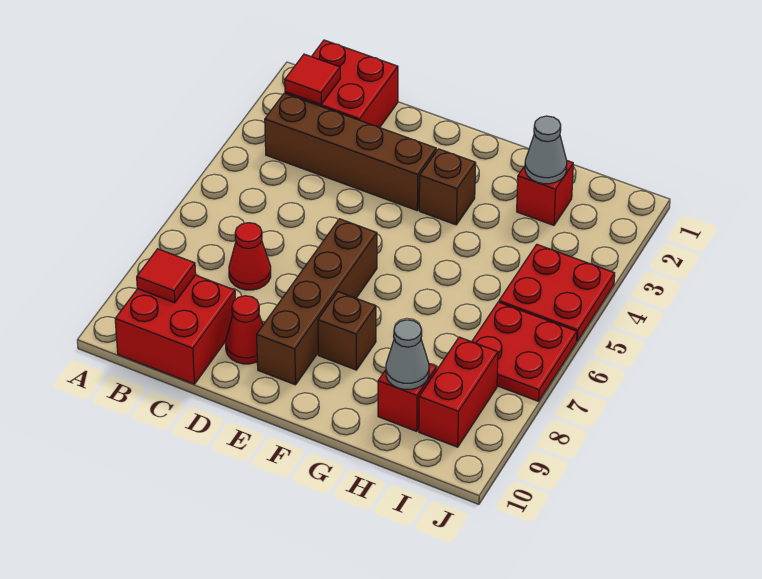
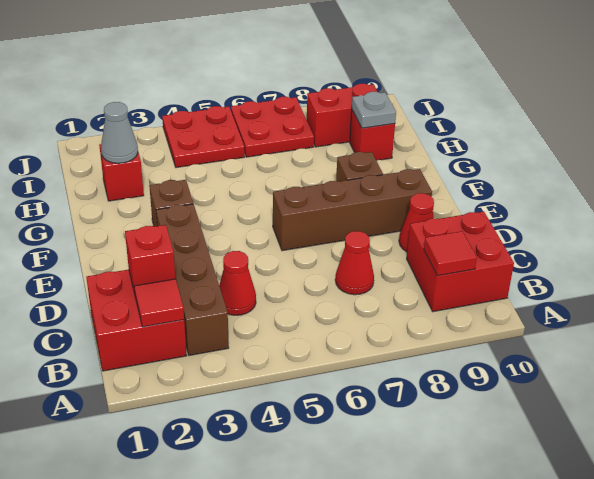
none -> red 1x1 brick [125,225,175,294]
none -> red 1x1 cone [219,251,256,315]
grey 1x1 cone [386,320,429,389] -> grey 1x1 plate [352,92,396,128]

